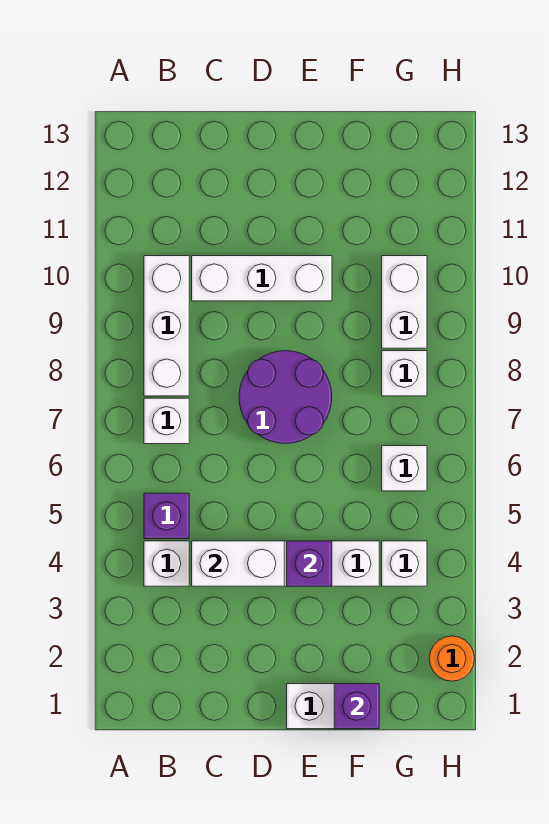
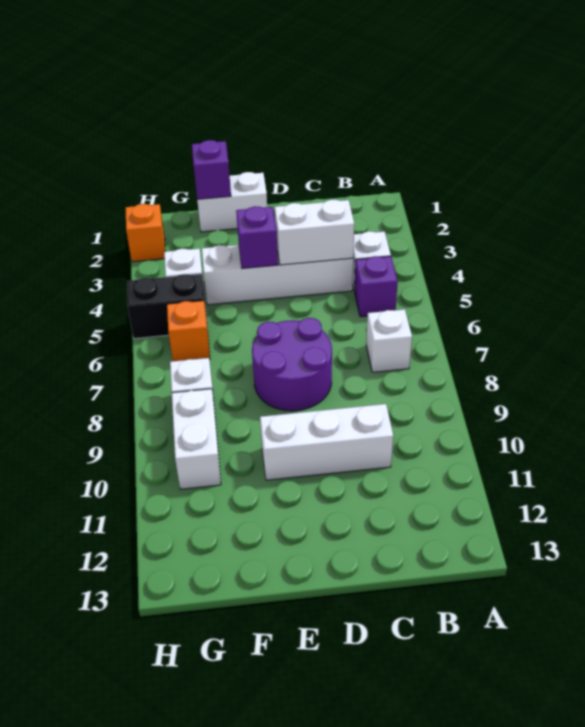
white 1x3 brick [144,256,189,396] -> none
none -> black 1x2 brick [127,274,207,339]
white 1x1 brick [382,446,427,491] -> orange 1x1 brick [167,301,210,361]
orange 1x1 round brick [429,636,475,681] -> orange 1x1 brick [126,204,165,262]

